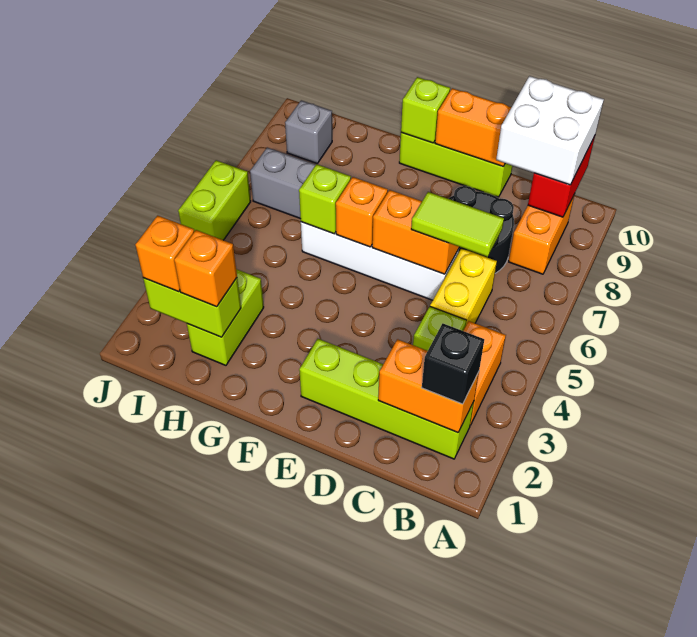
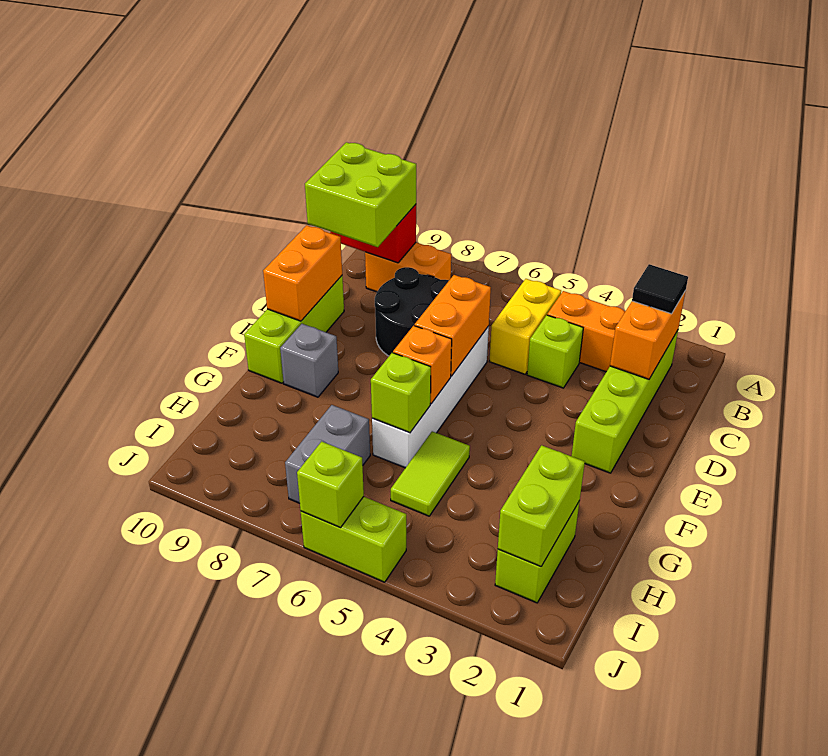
black 1x1 brick [422,323,484,404] -> black 1x1 tile [632,264,688,314]
white 2x2 brick [496,76,604,185] -> lime 2x2 brick [305,142,416,247]
yellow 1x2 brick [430,248,497,324] -> yellow 1x2 brick turned to [490,279,561,374]
lime 1x2 tile [411,192,504,257] -> lime 1x2 tile moved to [391,431,470,516]
lime 1x1 brick [401,77,450,143] -> lime 1x1 brick moved to [297,441,364,528]
lime 1x2 brick [187,269,264,365] -> lime 1x2 brick turned to [495,501,580,603]
orange 1x1 brick [174,230,237,307] -> none
orange 1x1 brick [136,216,194,292] -> none
grey 1x1 brick [285,100,332,163] -> grey 1x1 brick moved to [280,324,338,397]

